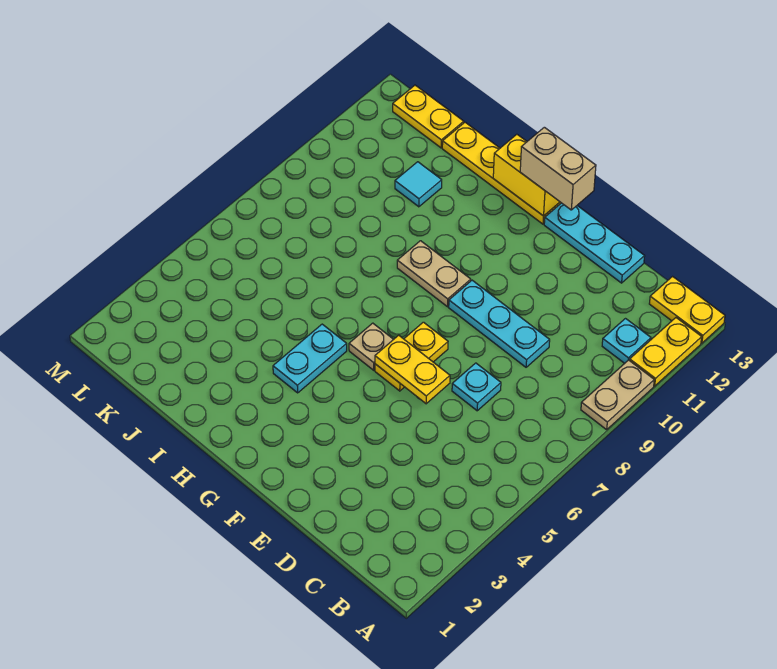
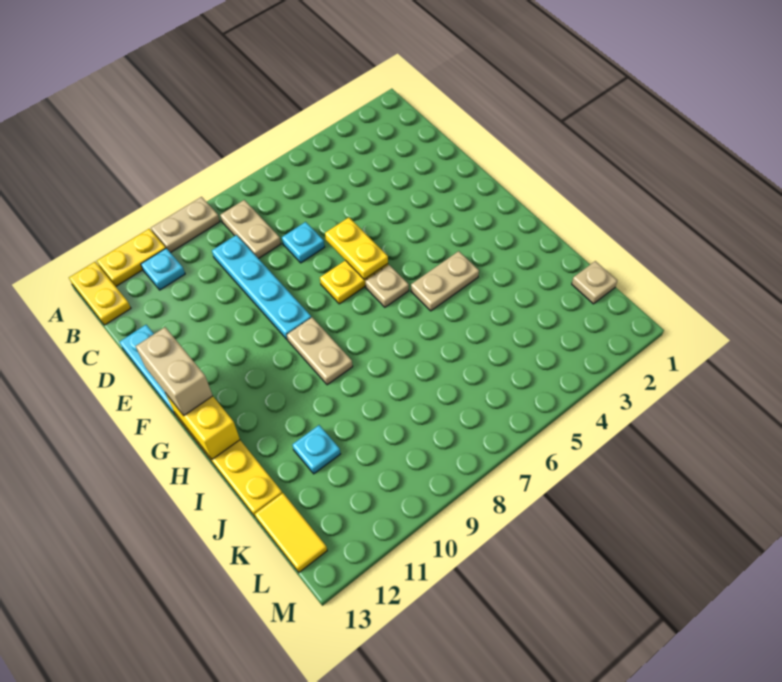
none -> tan 1x2 plate [220,200,281,259]
cyan 1x3 plate [449,280,550,367] -> cyan 1x4 plate [212,235,311,340]
cyan 1x2 plate [273,324,347,393] -> tan 1x2 plate [411,251,479,311]
cyan 1x1 tile [395,162,442,207] -> cyan 1x1 plate [292,425,340,474]
none -> tan 1x1 plate [572,261,617,304]
yellow 1x2 plate [393,85,464,148] -> yellow 1x2 tile [255,493,327,572]

